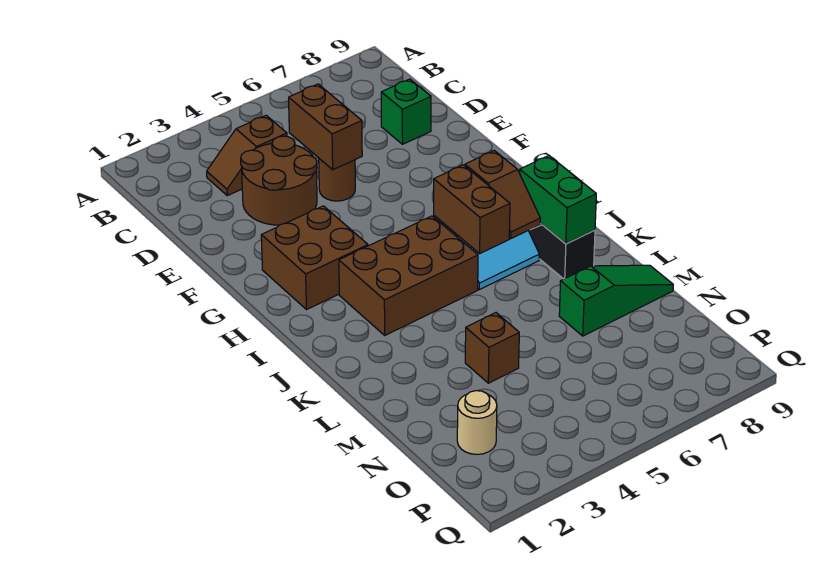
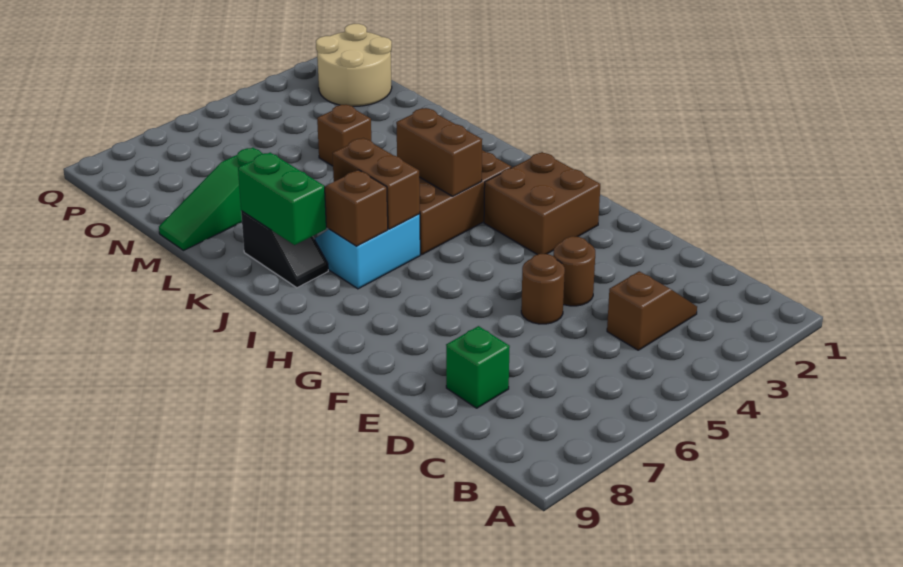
brown 2x2 round brick [241,136,317,225] -> brown 1x1 round brick [554,236,595,306]
brown 1x2 brick [289,84,362,170] -> brown 1x2 brick moved to [396,108,482,196]
tan 1x1 round brick [457,391,497,454] -> tan 2x2 round brick [316,24,392,106]

